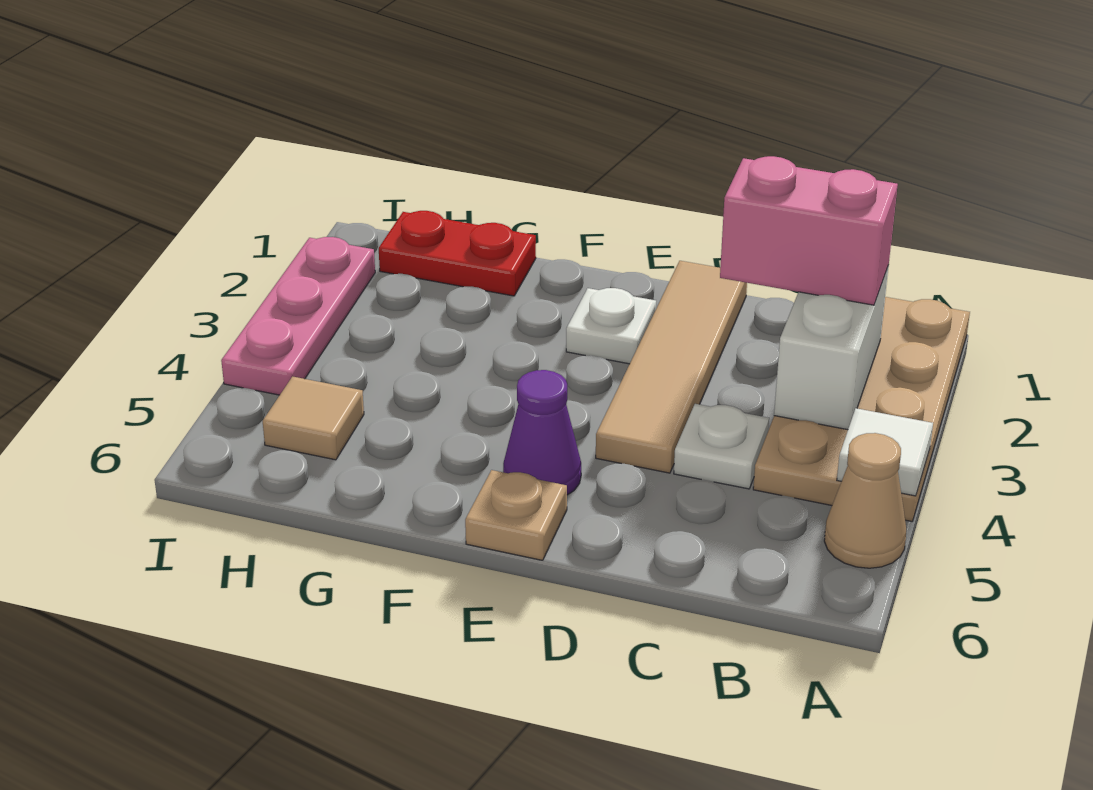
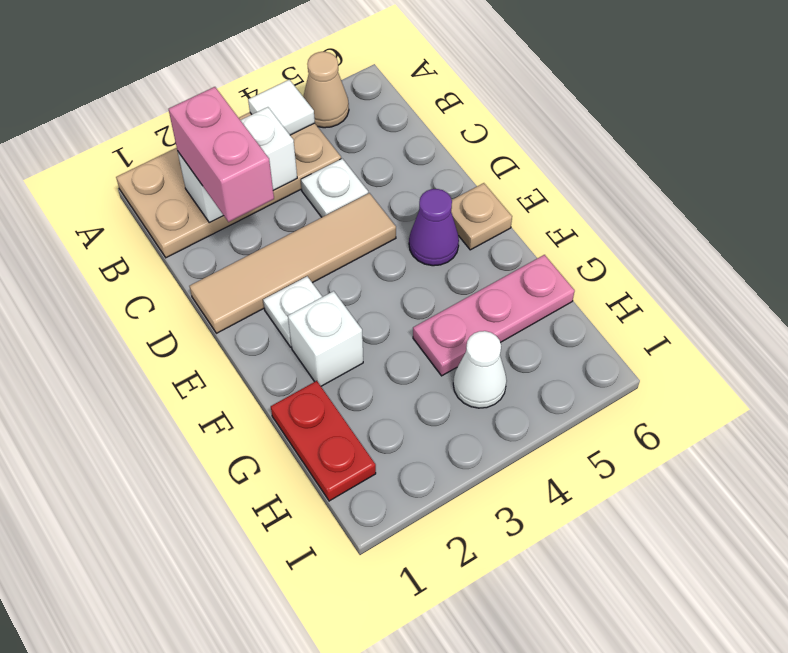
none -> white 1x1 brick [288,291,363,386]
none -> white 1x1 cone [453,331,507,408]
tan 1x1 tile [263,377,364,460] -> none
pink 1x3 plate [221,237,375,395] -> pink 1x3 plate moved to [413,255,575,376]

